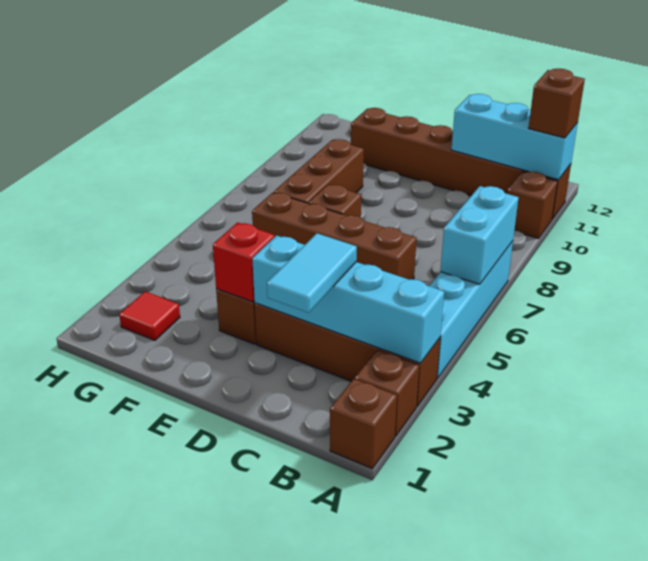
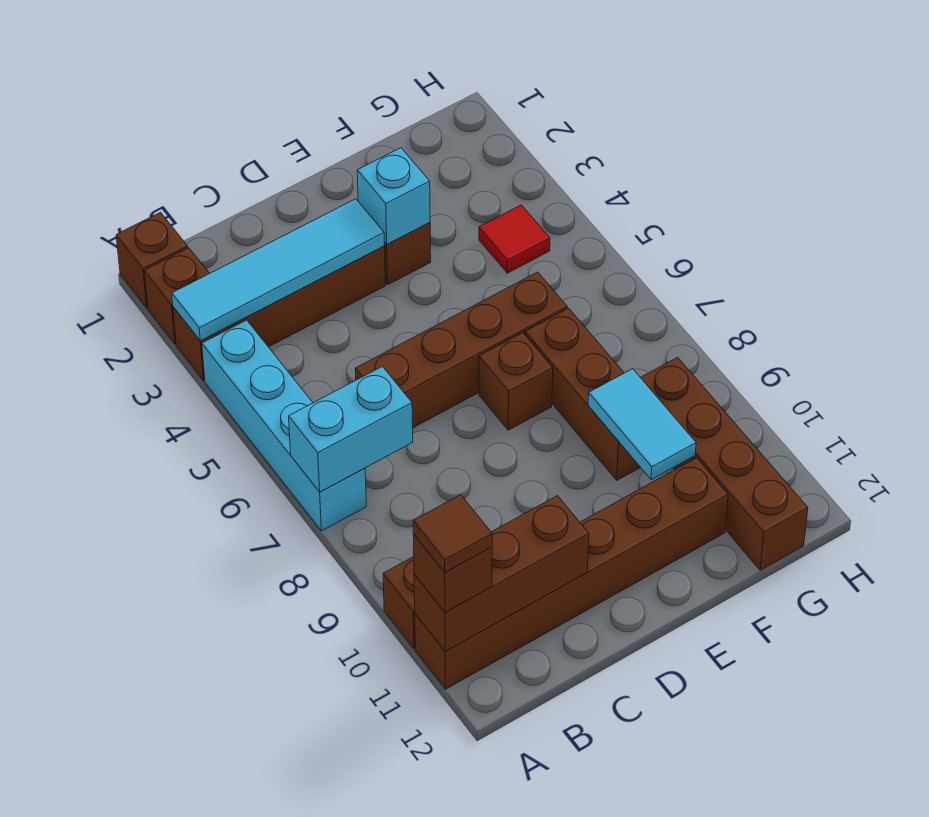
cyan 1x4 brick [252,235,444,363] -> cyan 1x4 tile [172,199,385,341]
cyan 1x2 brick [440,186,519,284] -> cyan 1x2 brick turned to [289,366,413,492]
cyan 1x3 brick [451,94,578,180] -> brown 1x3 brick [414,496,589,651]
none -> brown 1x1 tile [413,495,492,573]
cyan 1x2 tile [267,233,357,313] -> cyan 1x2 tile moved to [588,369,696,480]
red 1x1 brick [213,222,275,302] -> cyan 1x1 brick [357,148,430,244]
red 1x1 tile [119,291,180,340] -> red 1x1 tile moved to [479,205,550,273]
none -> brown 1x4 brick [640,357,808,570]

